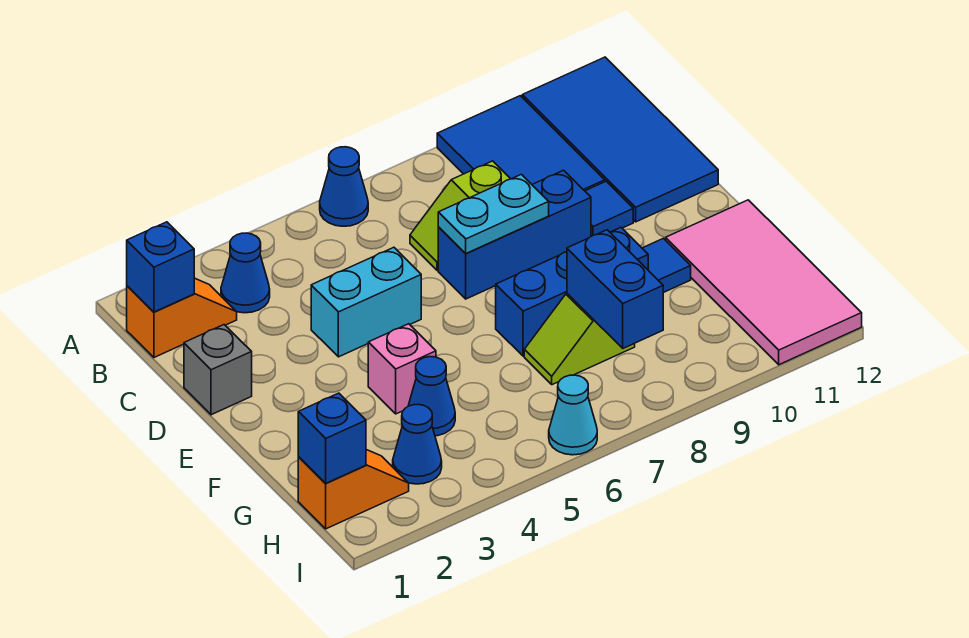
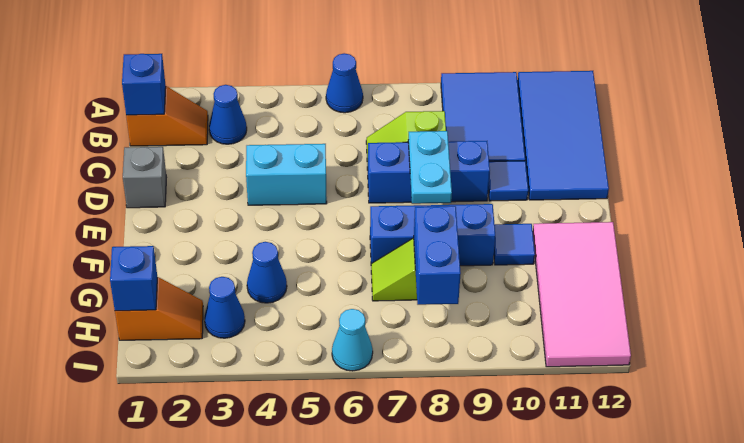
cyan 1x2 plate [438,174,549,254] -> cyan 1x2 plate turned to [408,131,452,204]
pink 1x1 brick [368,324,436,414] -> none

